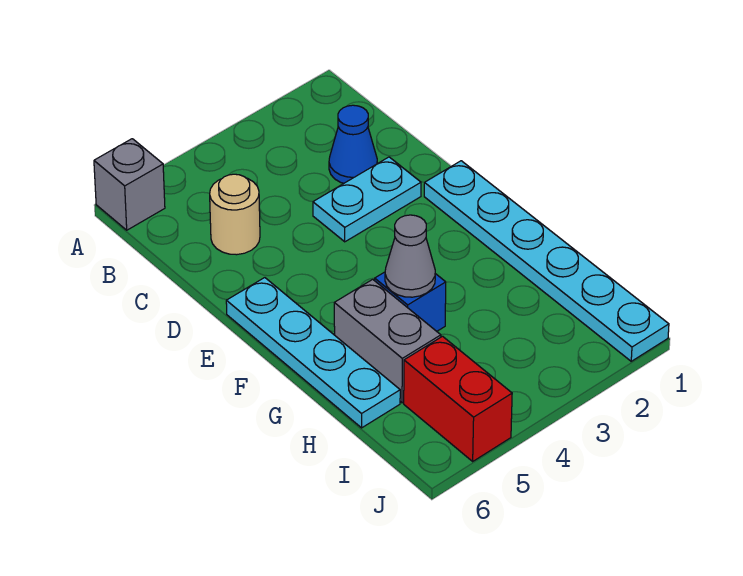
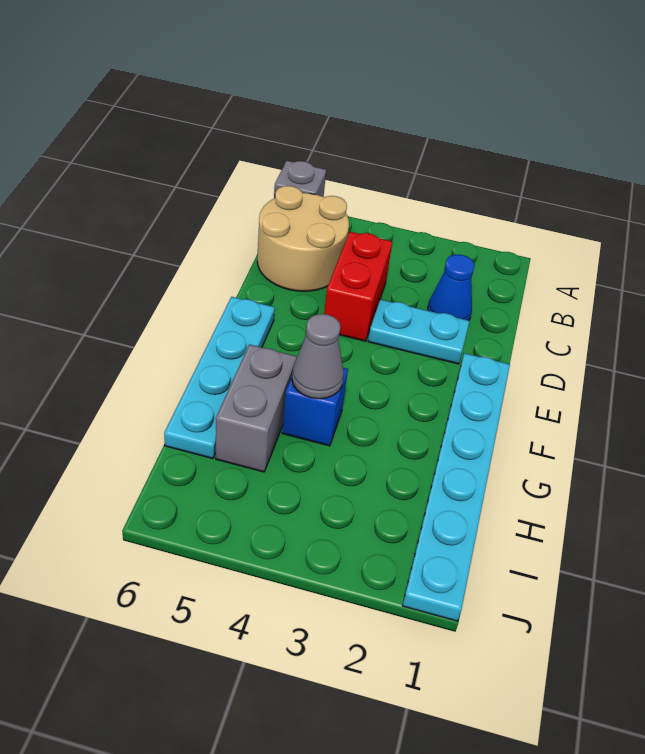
tan 1x1 round brick [210,174,260,255] -> tan 2x2 round brick [257,186,349,291]
red 1x2 brick [404,336,512,461] -> red 1x2 brick moved to [324,232,392,341]

